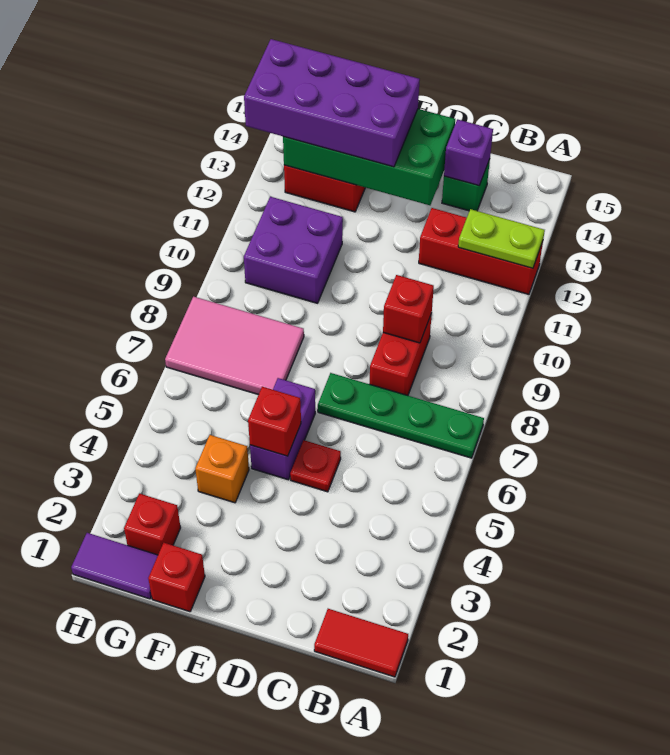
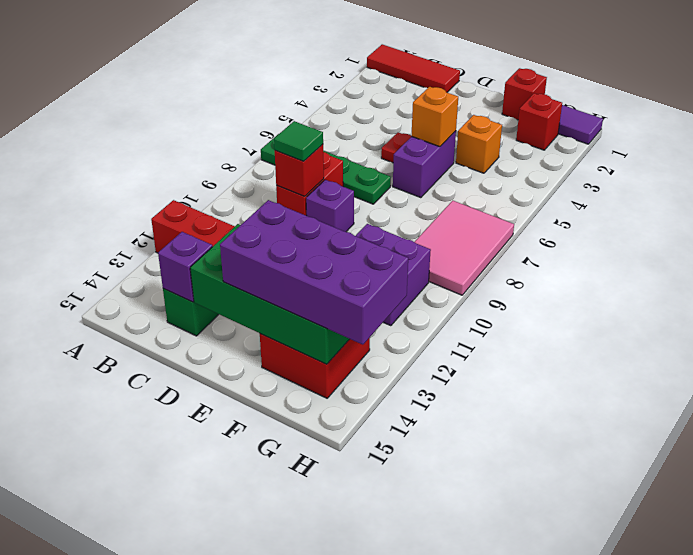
red 1x2 tile [314,609,408,677] -> red 1x3 tile [367,44,460,92]
lime 1x2 plate [458,209,545,268] -> none
none -> green 1x1 tile [274,121,323,161]
none -> purple 1x1 brick [306,180,354,232]
red 1x1 brick [248,387,301,456] -> orange 1x1 brick [411,87,458,147]
pink 2x3 tile [165,297,304,395] -> pink 2x3 tile turned to [415,201,514,295]

